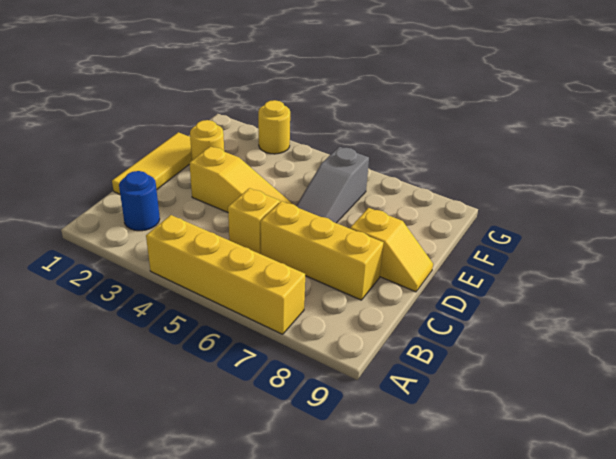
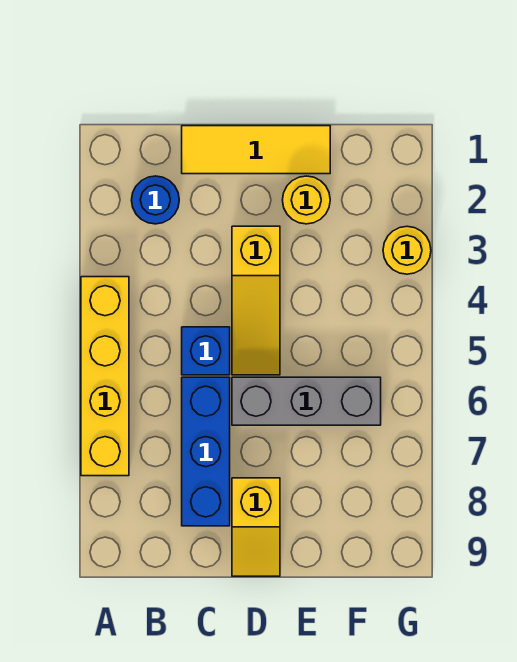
yellow 1x1 brick [228,188,280,254] -> blue 1x1 brick [182,327,230,375]
yellow 1x3 brick [261,201,383,300] -> blue 1x3 brick [182,377,230,526]
grey 1x3 slope [296,147,369,223] -> grey 1x3 brick [232,377,381,425]

